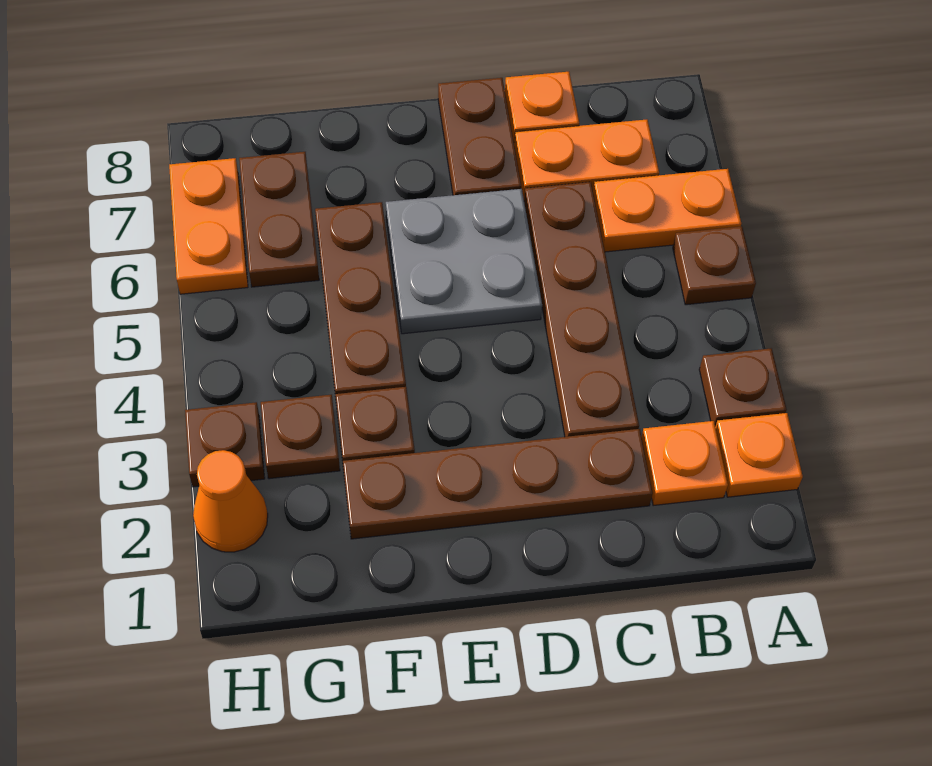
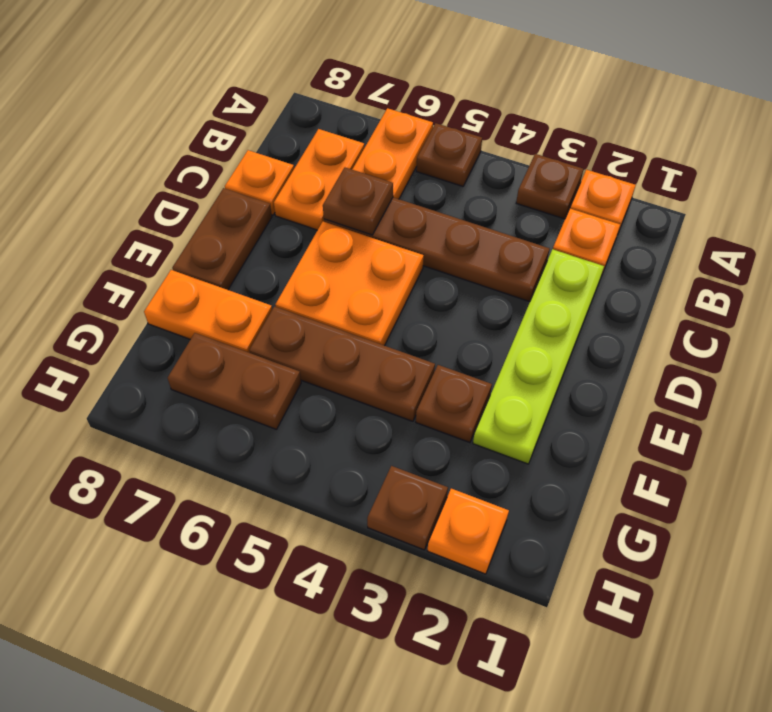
brown 1x4 plate [343,429,653,539] -> lime 1x4 plate [473,249,604,464]
grey 2x2 plate [386,189,542,334] -> orange 2x2 plate [275,222,424,346]
brown 1x2 plate [438,78,521,195] -> brown 1x2 plate turned to [172,188,272,290]
brown 1x1 plate [261,395,340,479] -> brown 1x1 plate moved to [323,168,393,235]
orange 1x1 cone [193,450,268,552] -> orange 1x1 plate [428,489,509,574]
orange 1x2 plate [169,158,248,294] -> orange 1x2 plate moved to [144,270,272,353]

